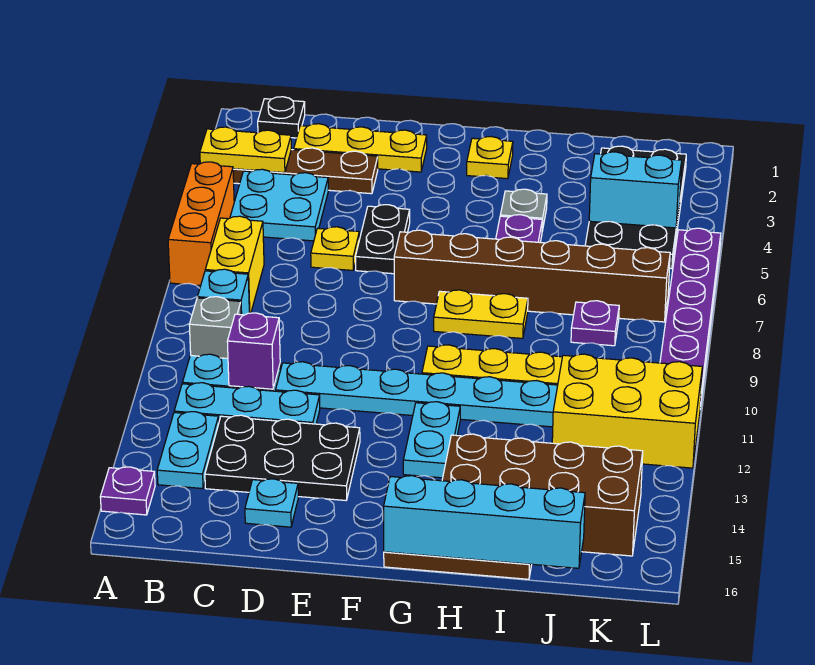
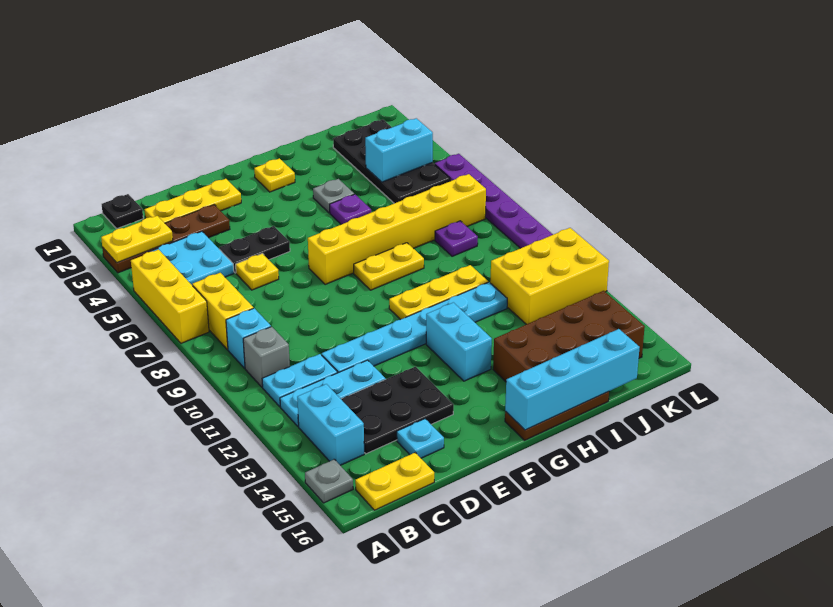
orange 1x3 brick [168,162,234,286] -> yellow 1x3 brick [131,250,209,343]
purple 1x1 plate [100,467,155,515] -> grey 1x1 plate [305,459,353,503]
cyan 1x2 plate [157,412,219,489] -> cyan 1x2 brick [297,384,364,465]
none -> yellow 1x2 plate [355,453,434,510]
purple 1x1 brick [227,313,280,389] -> none
black 1x2 plate [355,205,410,274] -> black 1x2 plate turned to [219,226,290,273]
brown 1x6 brick [394,230,670,322] -> yellow 1x6 brick [308,174,486,284]
cyan 1x2 plate [403,402,460,478] -> cyan 1x2 brick [426,302,492,381]

